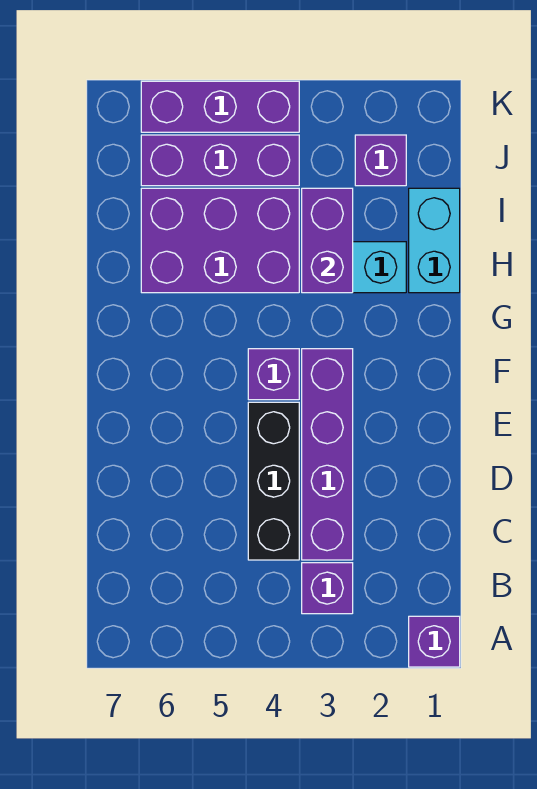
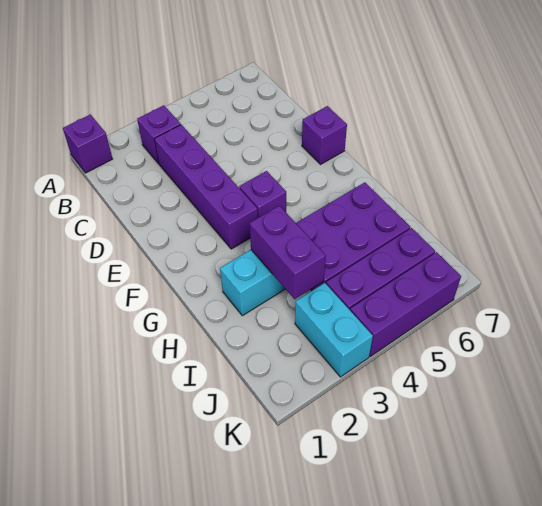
black 1x3 brick [248,402,299,560] -> none
cyan 1x2 brick [409,188,460,293] -> cyan 1x2 brick moved to [295,283,373,377]
purple 1x1 brick [355,135,406,186] -> purple 1x1 brick moved to [302,106,347,164]

